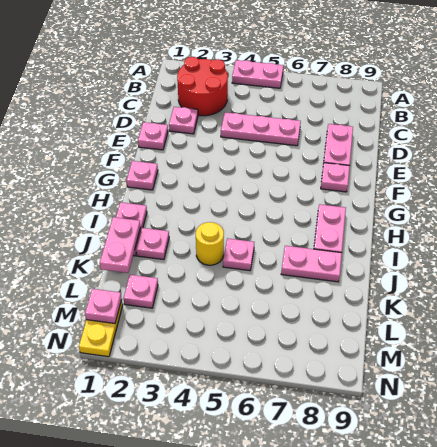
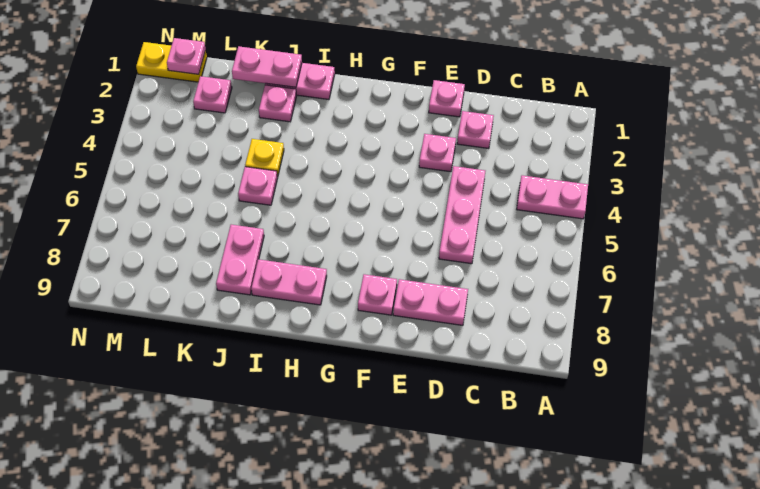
pink 1x2 plate [232,60,283,88] -> pink 1x2 plate turned to [517,175,588,219]
red 2x2 round brick [177,57,228,116] -> none
pink 1x1 plate [126,161,158,190] -> pink 1x1 plate moved to [419,134,456,172]
yellow 1x1 round brick [196,222,224,265] -> yellow 1x1 plate [245,139,284,177]

